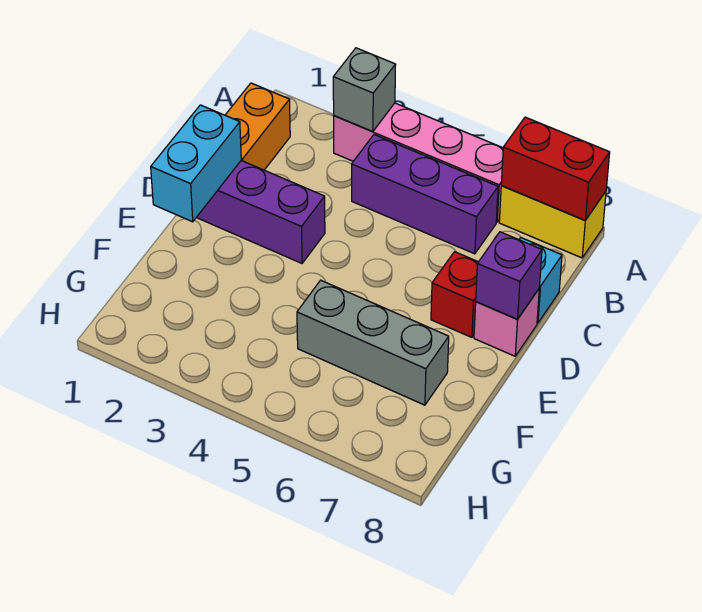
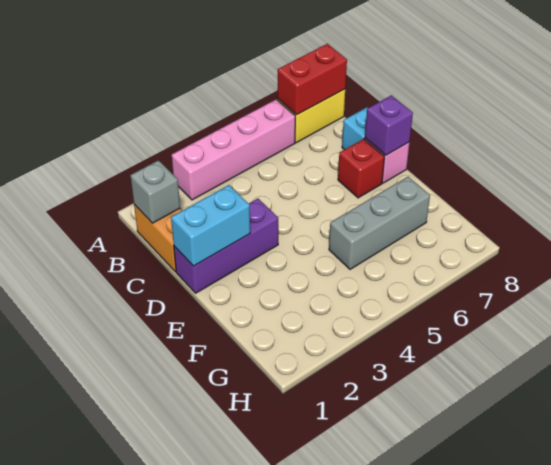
grey 1x1 brick [333,48,396,132] -> grey 1x1 brick moved to [130,160,180,223]
purple 1x3 brick [352,135,498,254] -> none
cyan 1x2 brick [151,105,241,222] -> cyan 1x2 brick turned to [171,185,250,266]

